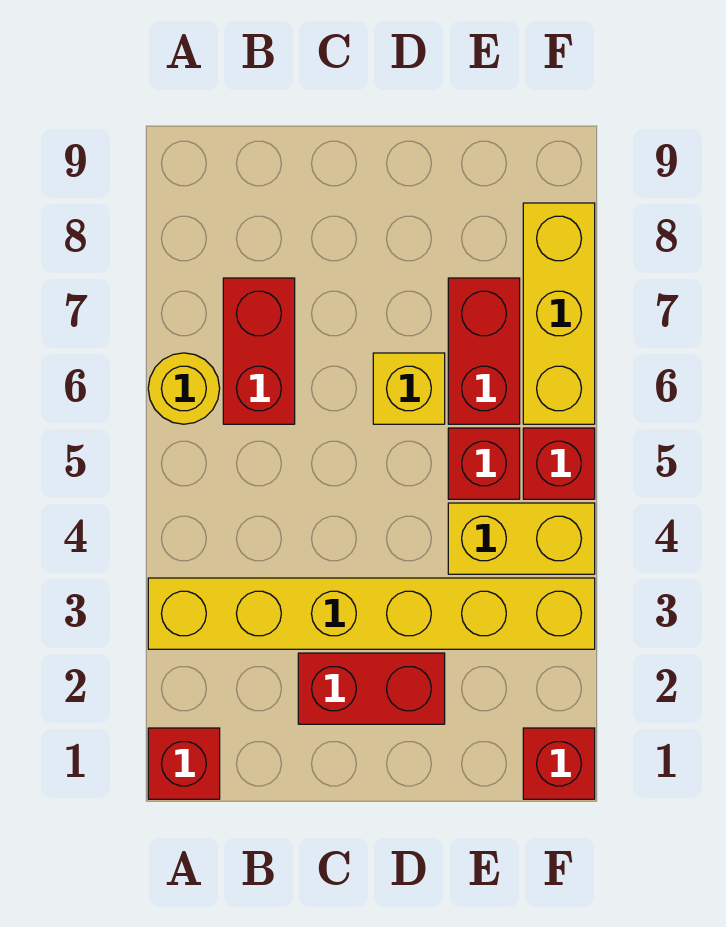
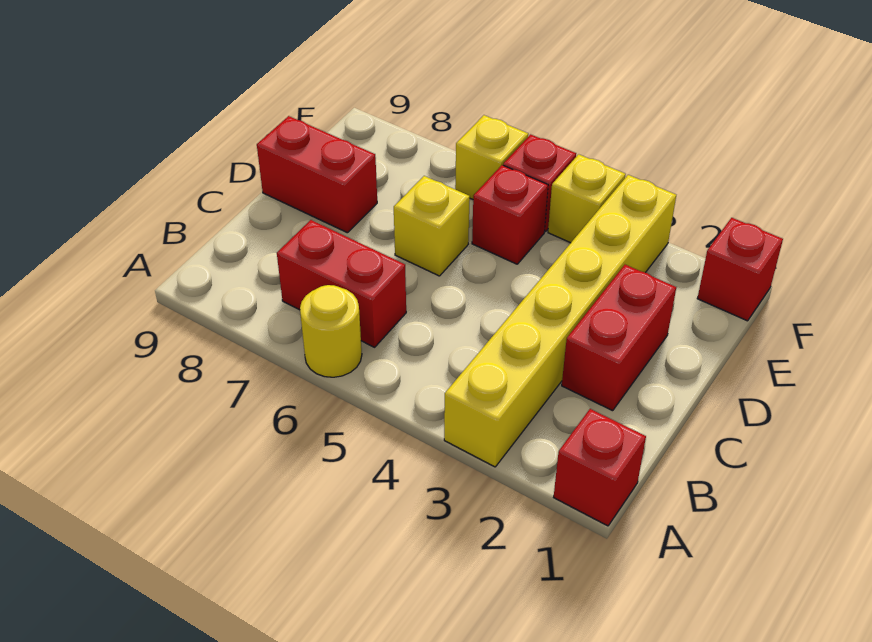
yellow 1x2 brick [448,503,595,574] -> yellow 1x1 brick [548,154,626,243]
red 1x2 brick [448,278,520,424] -> red 1x2 brick moved to [257,116,377,233]
yellow 1x3 brick [523,203,595,424] -> yellow 1x1 brick [455,115,528,199]

